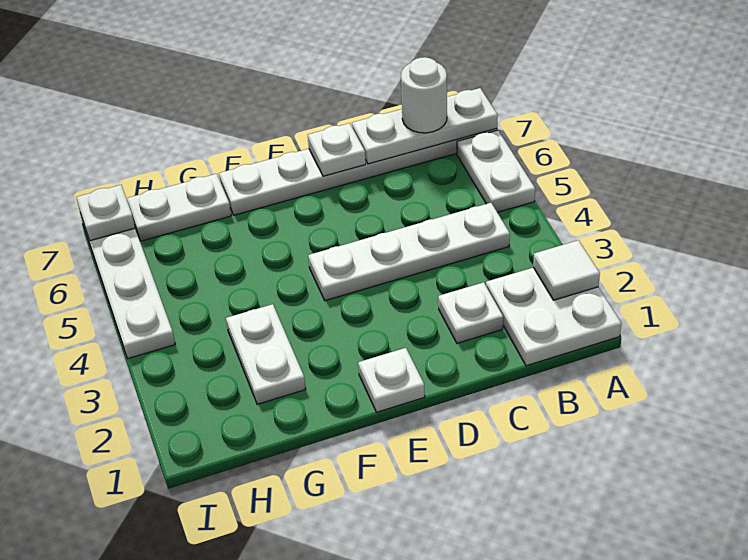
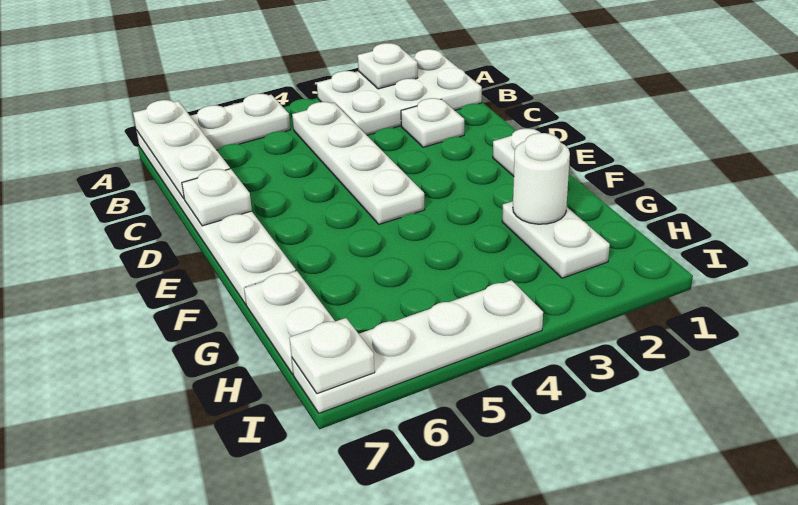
white 2x2 plate [486,268,621,366] -> white 2x3 plate [317,49,482,135]
white 1x1 tile [533,240,600,300] -> white 1x1 plate [358,43,418,89]
white 1x1 round brick [401,57,447,133] -> white 1x1 round brick moved to [513,133,570,224]
white 1x2 plate [226,304,306,404] -> white 1x2 plate turned to [502,201,610,278]

